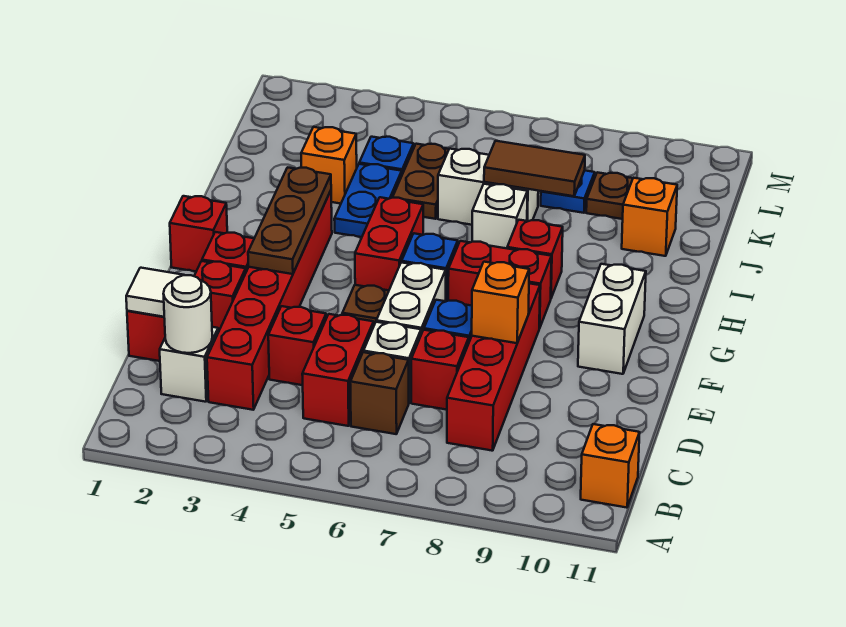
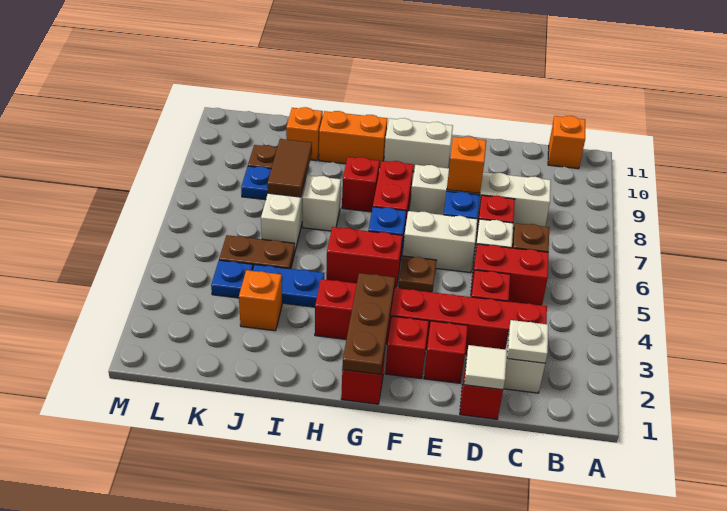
white 1x1 round brick [163,275,212,353] -> white 1x1 plate [507,320,548,363]
red 1x4 brick [447,283,540,451] -> white 1x4 brick [410,165,551,228]
brown 1x3 plate [248,167,331,274] -> brown 1x3 plate turned to [342,273,395,374]
none -> orange 1x2 brick [319,111,388,168]

